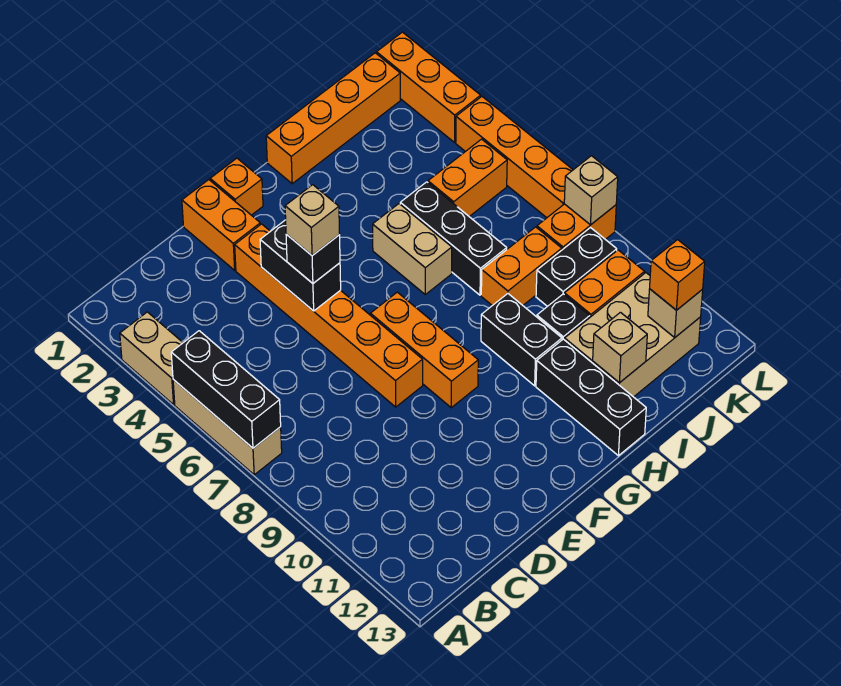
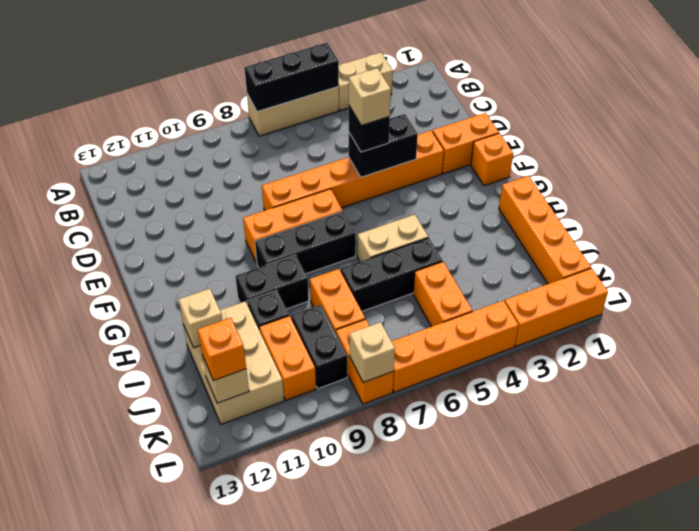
black 1x3 brick [536,339,646,456] -> black 1x3 brick moved to [255,212,356,274]

